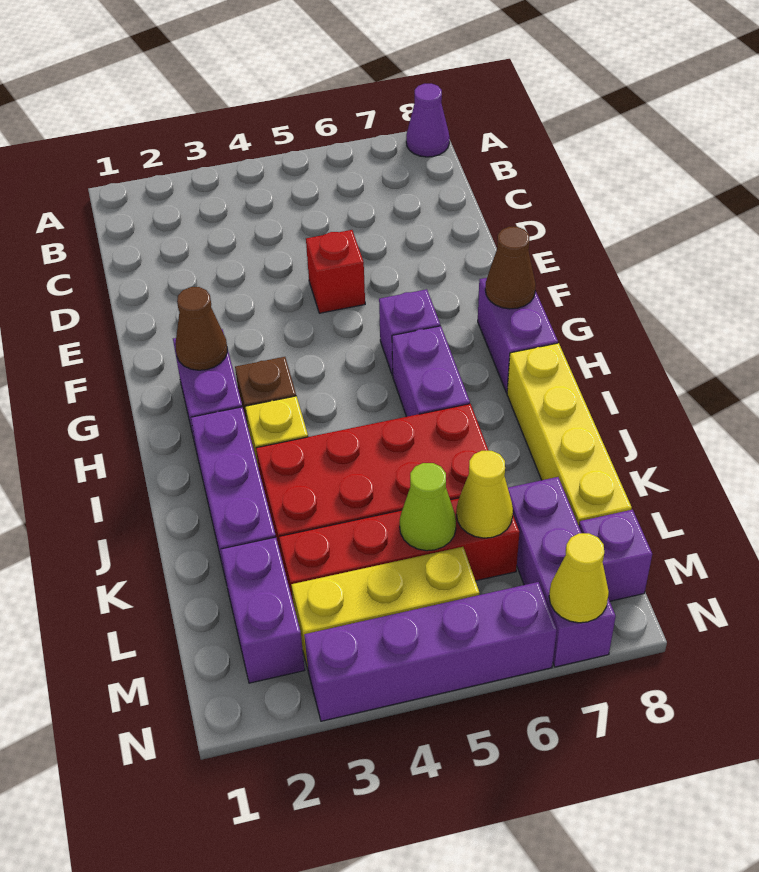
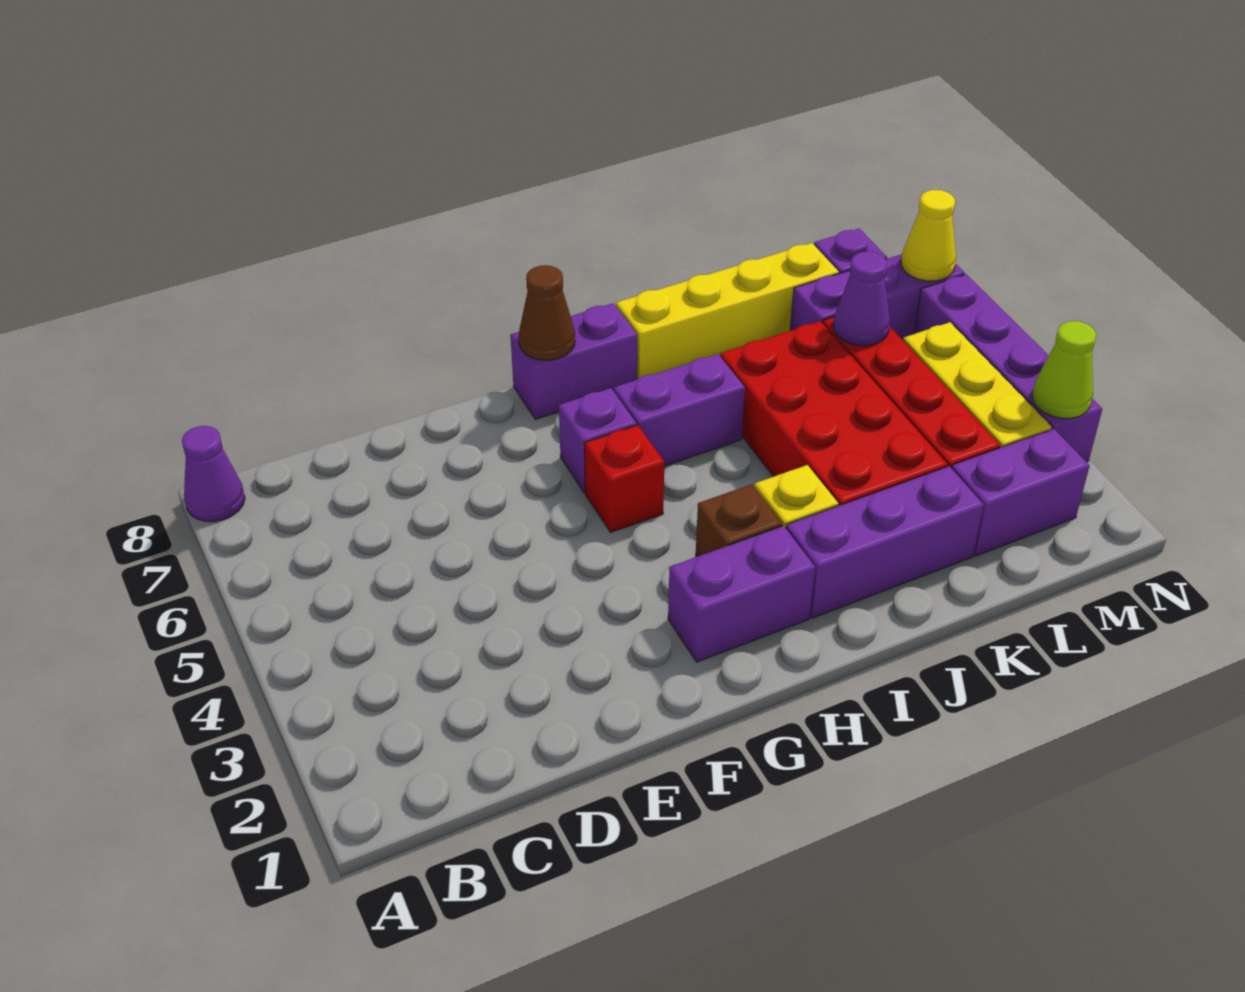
red 1x1 brick [306,230,365,313] -> red 1x1 brick moved to [584,425,664,532]
brown 1x1 cone [175,287,227,370] -> none
lime 1x1 cone [400,463,456,551] -> lime 1x1 cone moved to [1032,321,1096,418]
yellow 1x1 cone [457,451,513,538] -> purple 1x1 cone [833,251,890,346]

